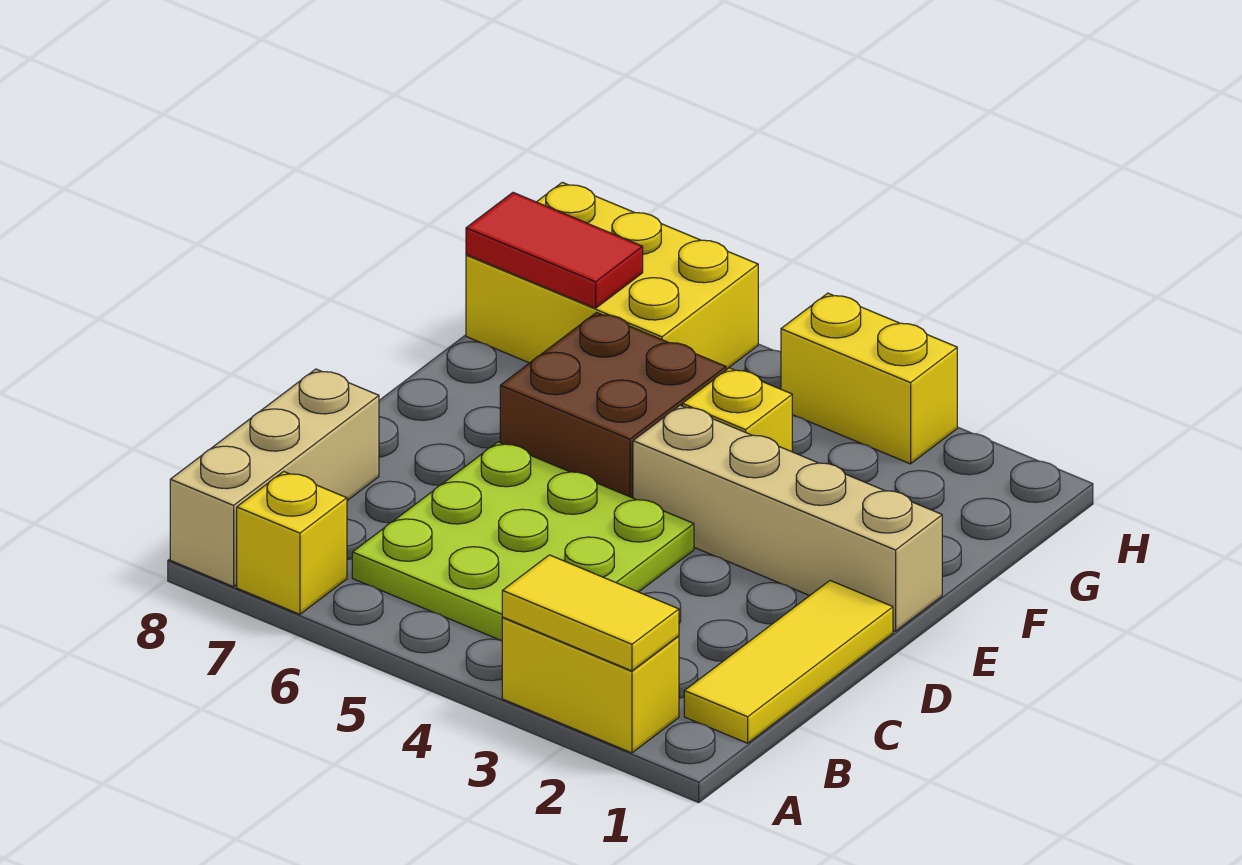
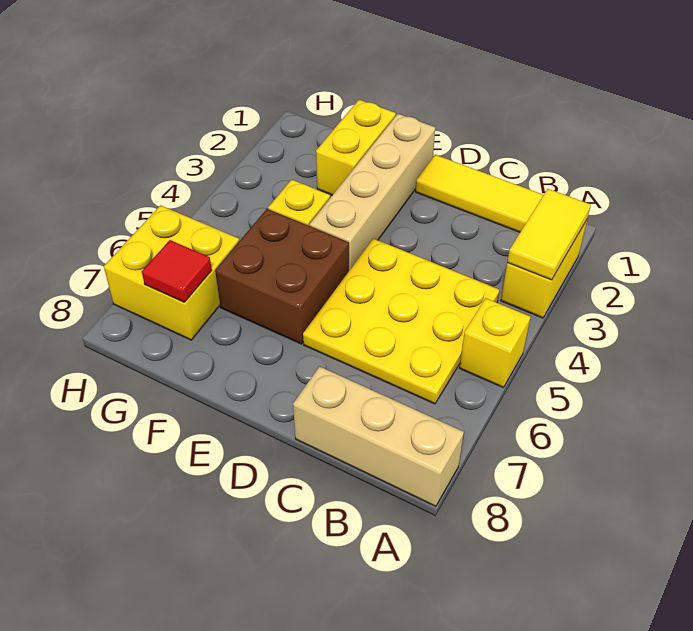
yellow 1x1 brick [237,471,347,614] -> yellow 1x1 brick moved to [460,298,530,388]
lime 3x3 plate [352,442,694,641] -> yellow 3x3 plate [303,239,500,404]
yellow 2x3 brick [466,182,758,369] -> yellow 2x2 brick [104,205,239,340]
red 1x2 tile [466,193,643,308] -> red 1x1 tile [142,240,212,302]
yellow 1x2 brick [781,293,957,464] -> yellow 1x2 brick moved to [316,100,396,195]

